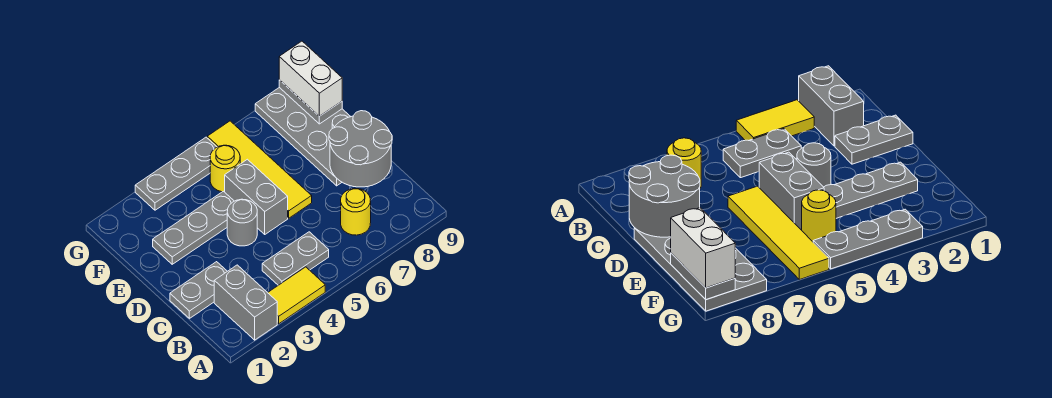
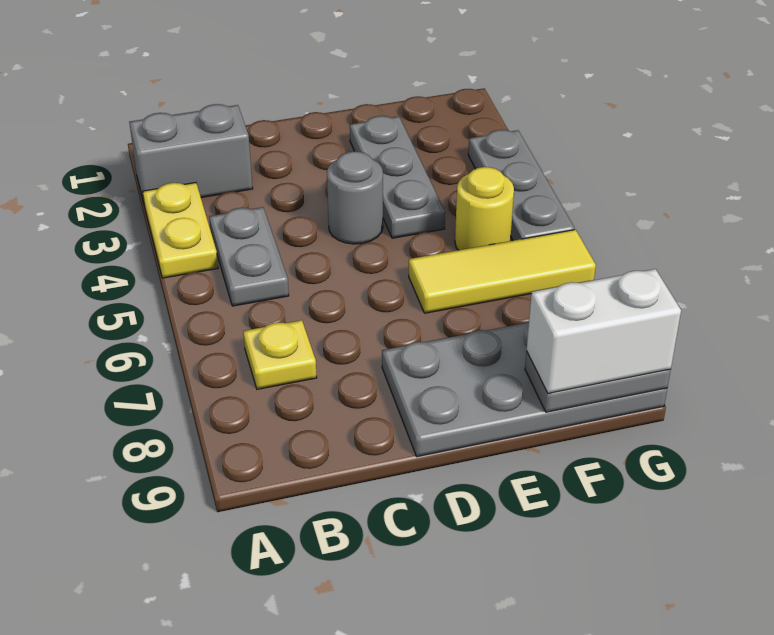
yellow 1x2 tile [268,267,325,324] -> yellow 1x2 plate [143,183,218,278]
yellow 1x1 round brick [341,188,371,235] -> yellow 1x1 plate [243,320,317,389]
grey 1x2 plate [170,262,227,318] -> none
grey 2x2 round brick [329,111,392,187] -> none
grey 1x2 brick [225,159,288,234] -> none
yellow 1x4 tile [207,121,312,218] -> yellow 1x3 tile [409,230,596,313]

